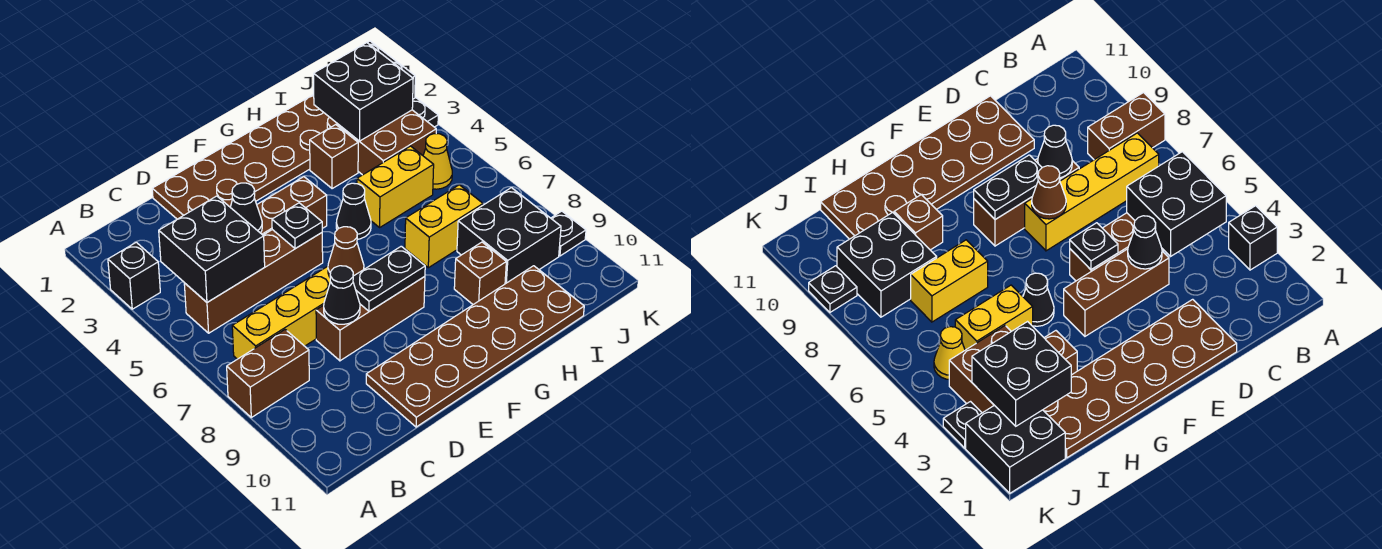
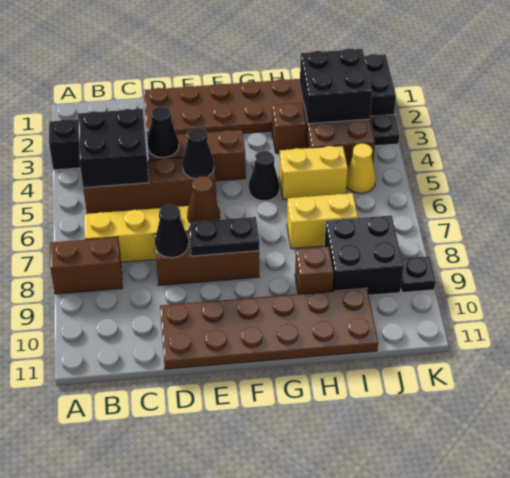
black 1x1 plate [272,203,322,249] -> black 1x1 cone [182,127,214,179]

